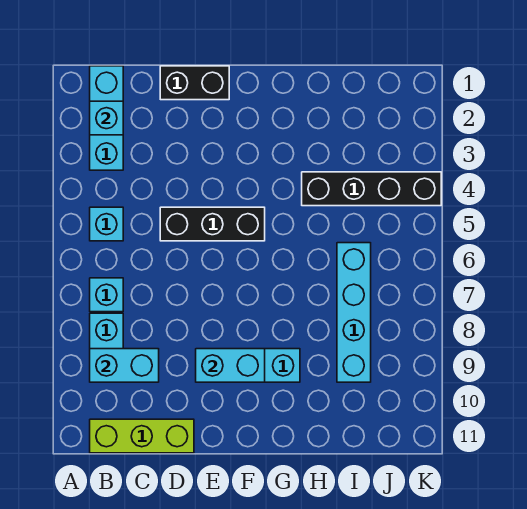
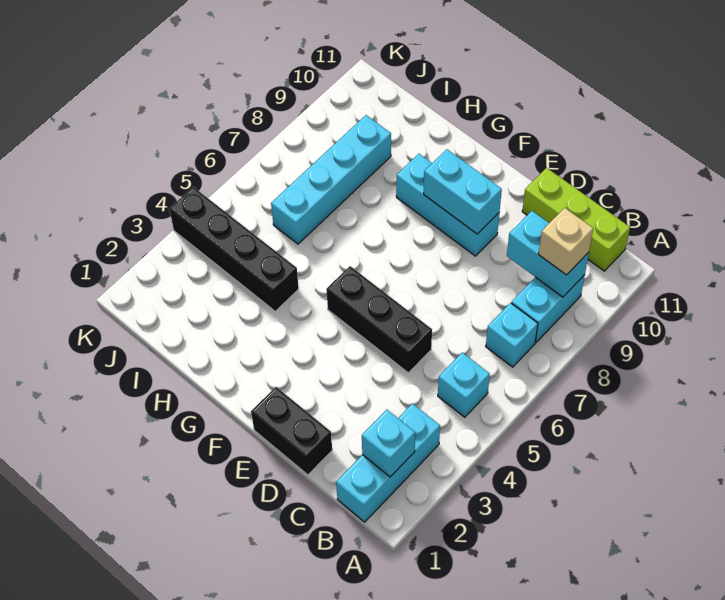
none -> tan 1x1 brick [538,208,593,275]

